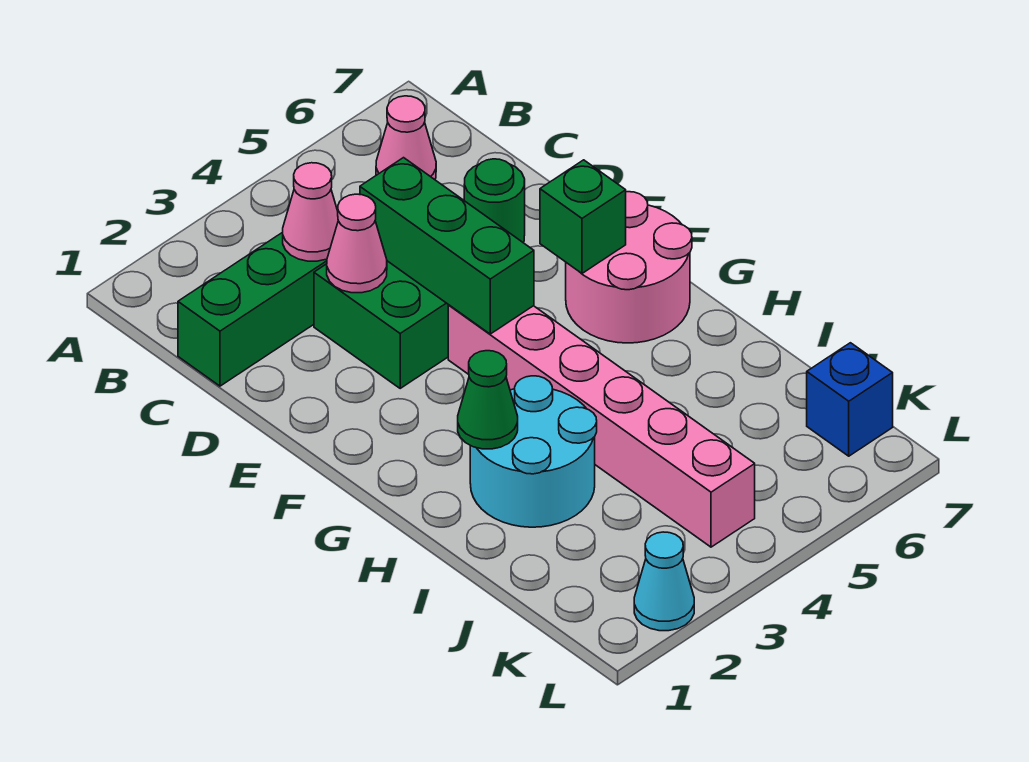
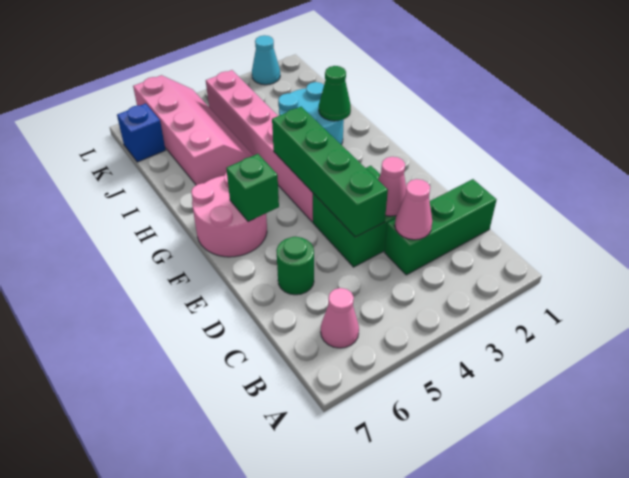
green 1x3 brick [360,158,534,334] -> green 1x4 brick [272,107,388,237]
none -> pink 2x4 slope [133,75,253,185]

